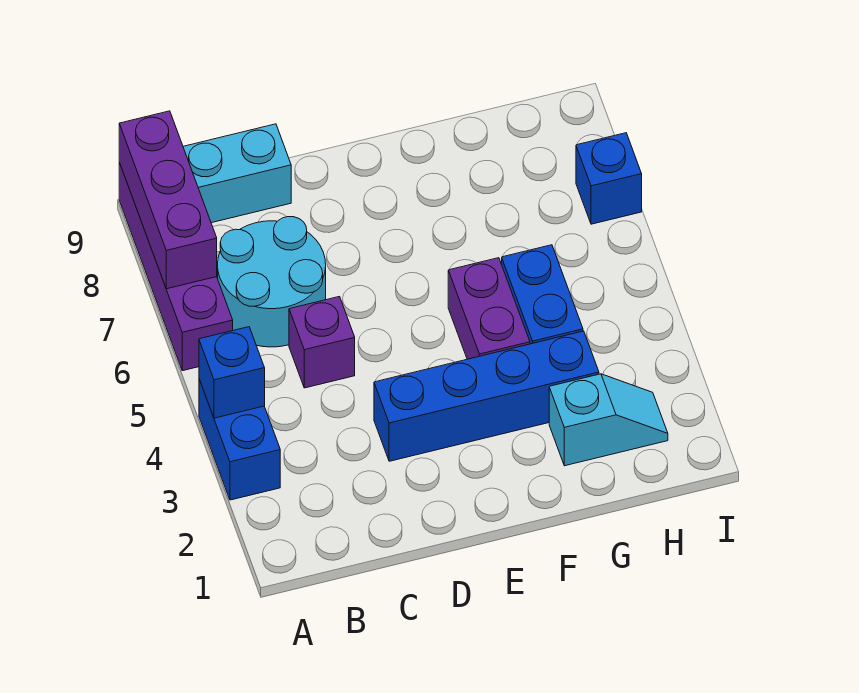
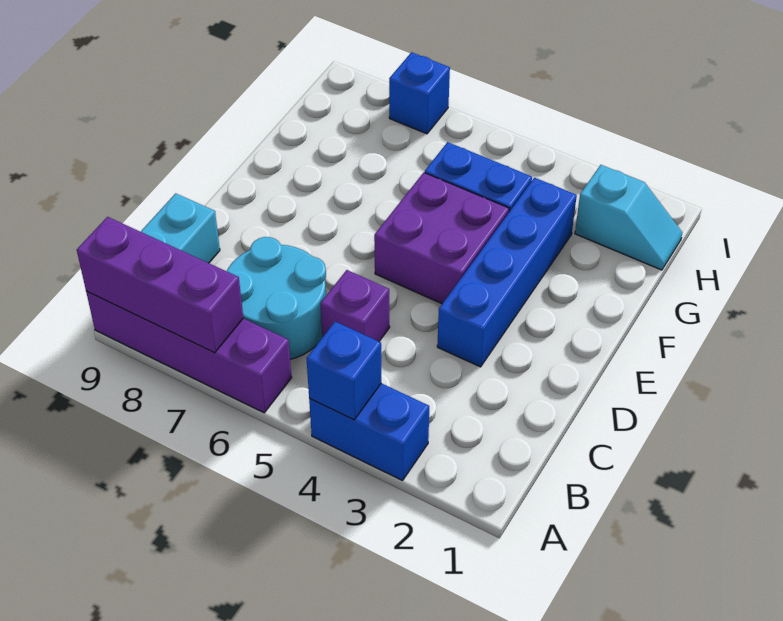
purple 1x2 brick [448,258,530,359] -> purple 2x2 brick [374,173,509,304]
cyan 1x2 slope [549,374,668,466] -> cyan 1x2 slope turned to [575,165,682,270]

